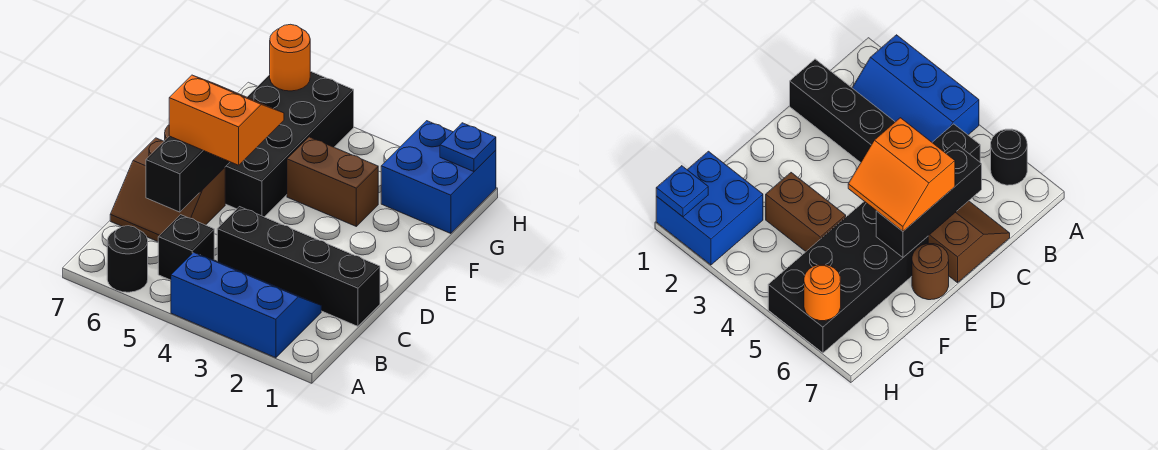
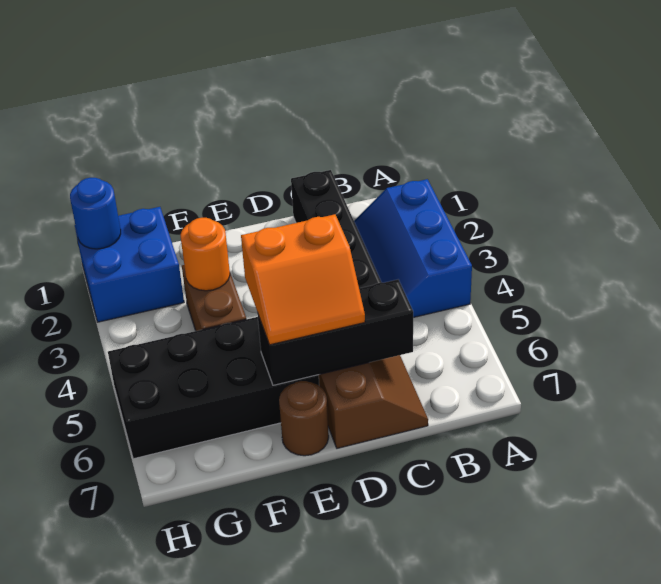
black 1x1 round brick [107,226,148,292] -> none
black 1x1 brick [158,215,214,280] -> none
orange 2x2 slope [169,75,284,165] -> orange 2x2 slope turned to [241,214,365,345]
blue 1x1 plate [440,123,496,172] -> blue 1x1 round brick [70,178,121,249]
orange 1x1 round brick [270,24,310,91] -> orange 1x1 round brick moved to [181,218,230,291]

